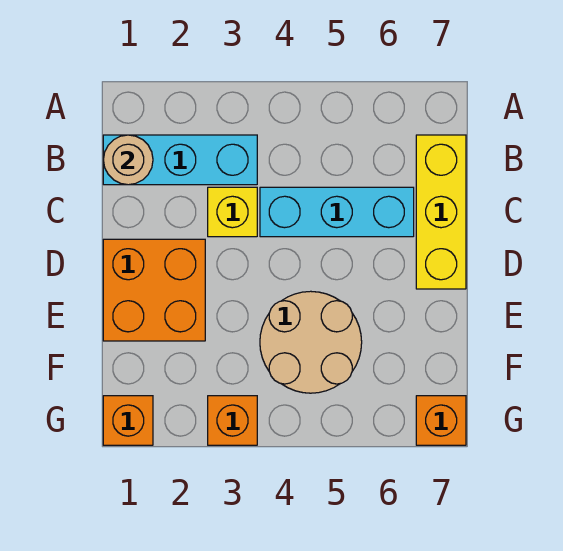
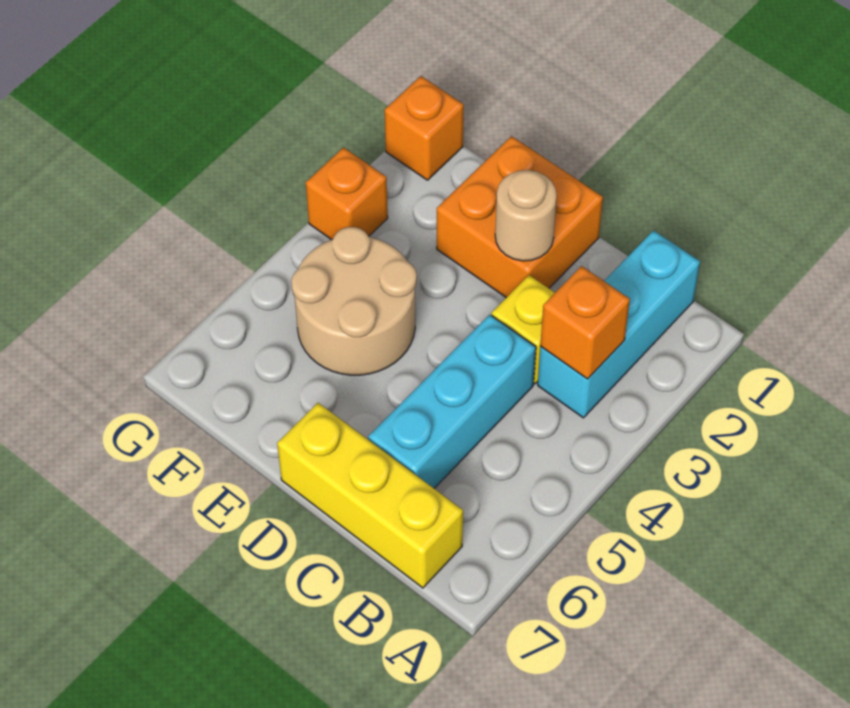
tan 1x1 round brick [103,135,153,185] -> tan 1x1 round brick moved to [495,170,557,261]
orange 1x1 brick [416,396,466,445] -> orange 1x1 brick moved to [540,266,630,379]

